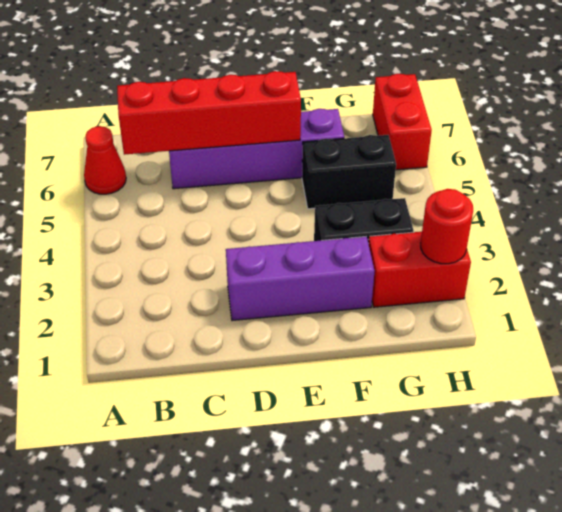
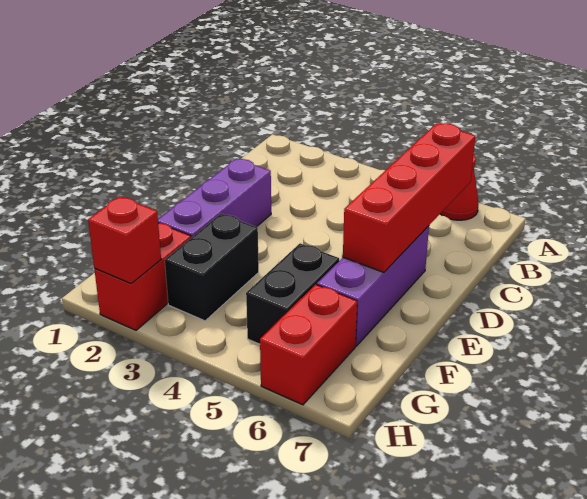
purple 1x4 brick [169,109,344,189] -> purple 1x3 brick [317,226,429,346]
red 1x1 round brick [421,189,473,264] -> red 1x1 brick [88,197,161,283]
red 1x2 brick [373,74,432,170] -> red 1x2 brick turned to [260,285,357,405]

